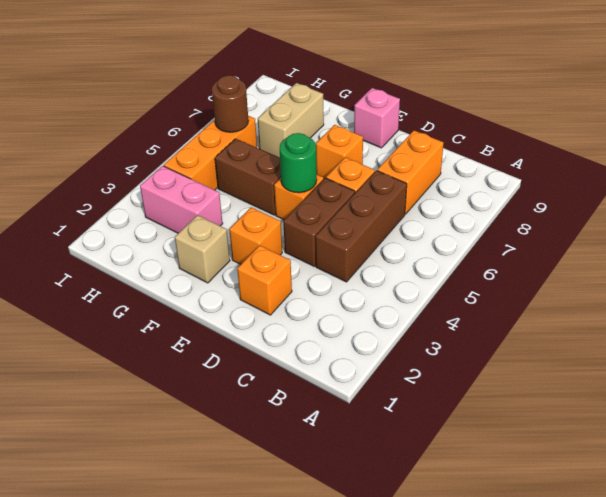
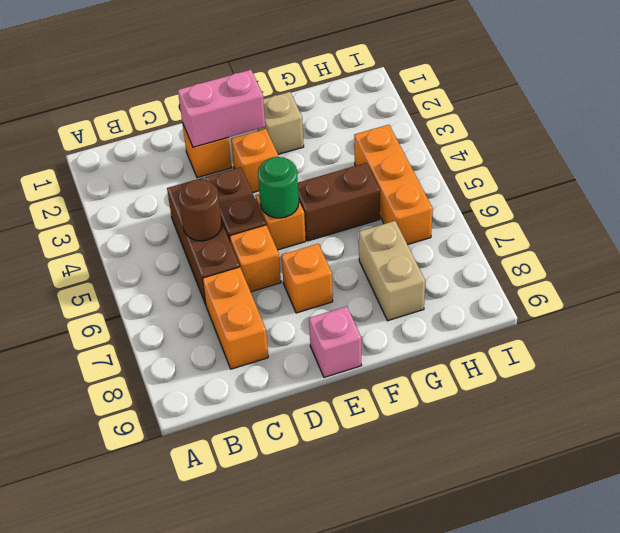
pink 1x2 brick [140,166,223,233] -> pink 1x2 brick moved to [178,70,265,147]
brown 1x1 round brick [212,75,248,132] -> brown 1x1 round brick moved to [179,180,222,241]

